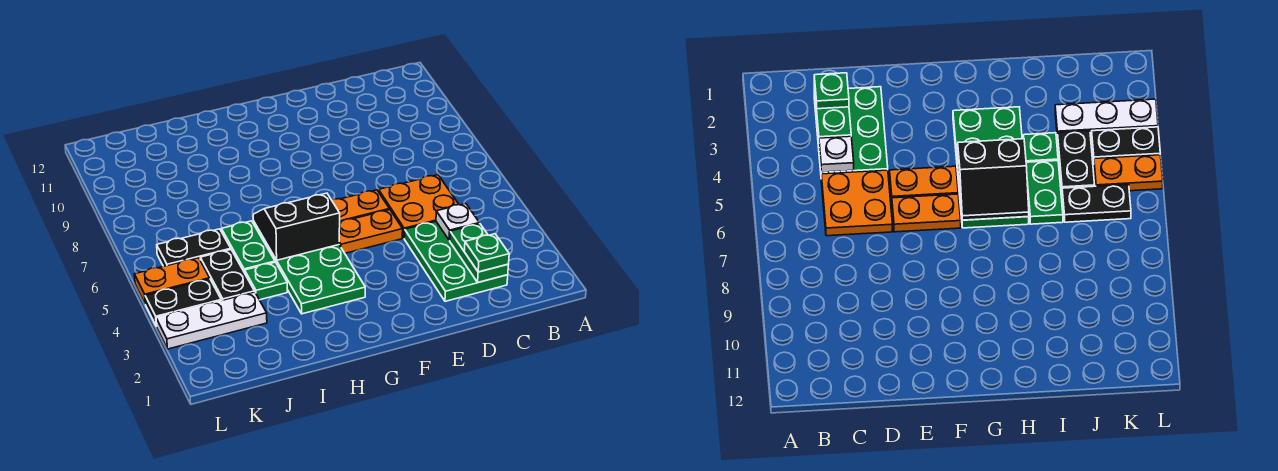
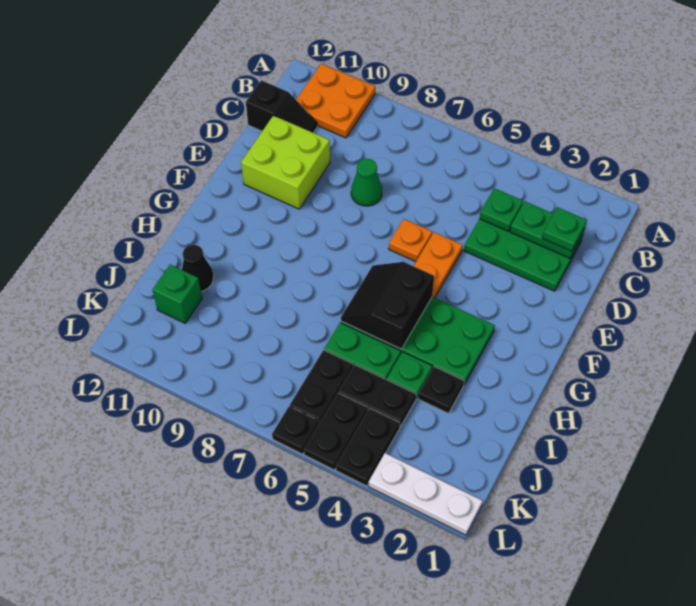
white 1x1 plate [436,203,479,240] -> green 1x1 plate [479,188,523,231]
orange 2x2 plate [379,175,459,238] -> orange 2x2 plate moved to [296,64,375,138]
none -> black 1x2 slope [246,80,317,133]
none -> green 1x1 cone [351,159,382,206]
none -> lime 2x2 brick [241,116,330,209]
orange 1x2 plate [332,190,389,222] -> orange 1x1 plate [389,219,432,262]
none -> black 1x1 plate [418,367,464,413]
none -> black 1x1 cone [182,245,214,291]
white 1x3 plate [156,292,267,349] -> white 1x3 plate turned to [368,453,482,535]
none -> green 1x1 brick [153,265,202,323]
orange 1x2 plate [134,258,210,304] -> black 1x2 plate [304,393,368,470]
none -> black 1x1 plate [272,406,319,454]

